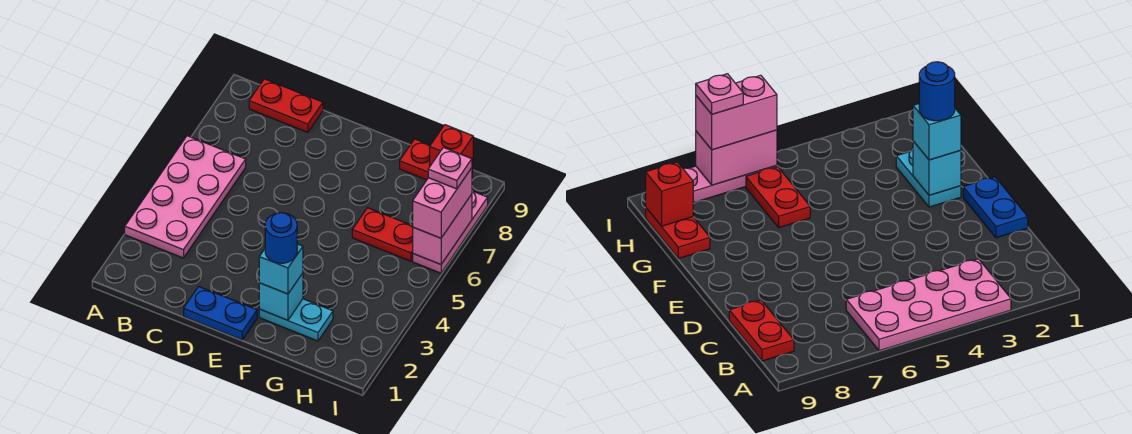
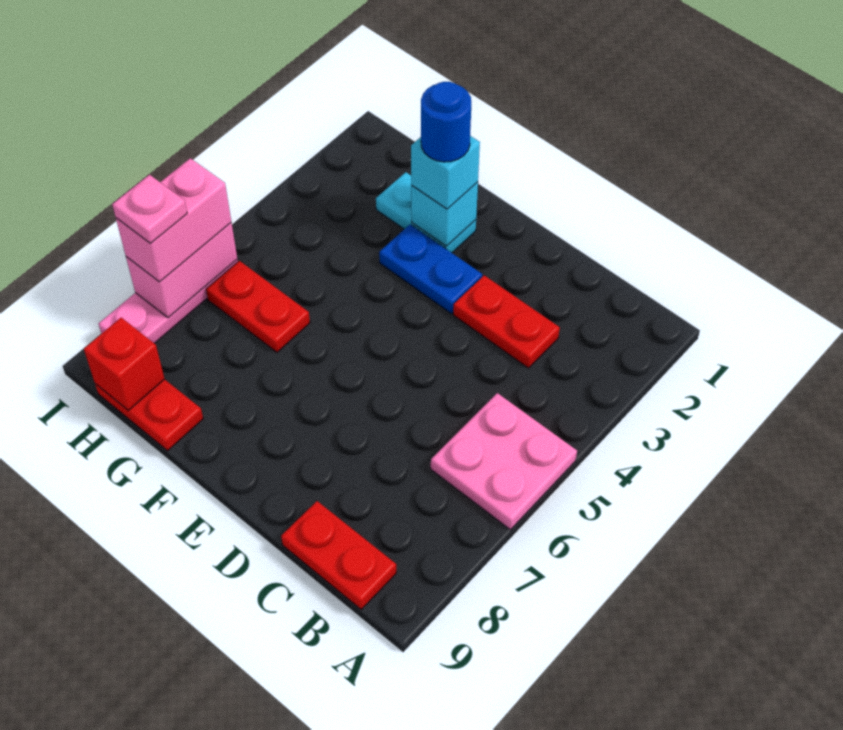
pink 2x4 plate [125,136,246,258] -> pink 2x2 plate [431,393,577,530]
none -> red 1x2 plate [453,275,560,368]
blue 1x2 plate [184,287,257,340] -> blue 1x2 plate moved to [379,225,482,314]

